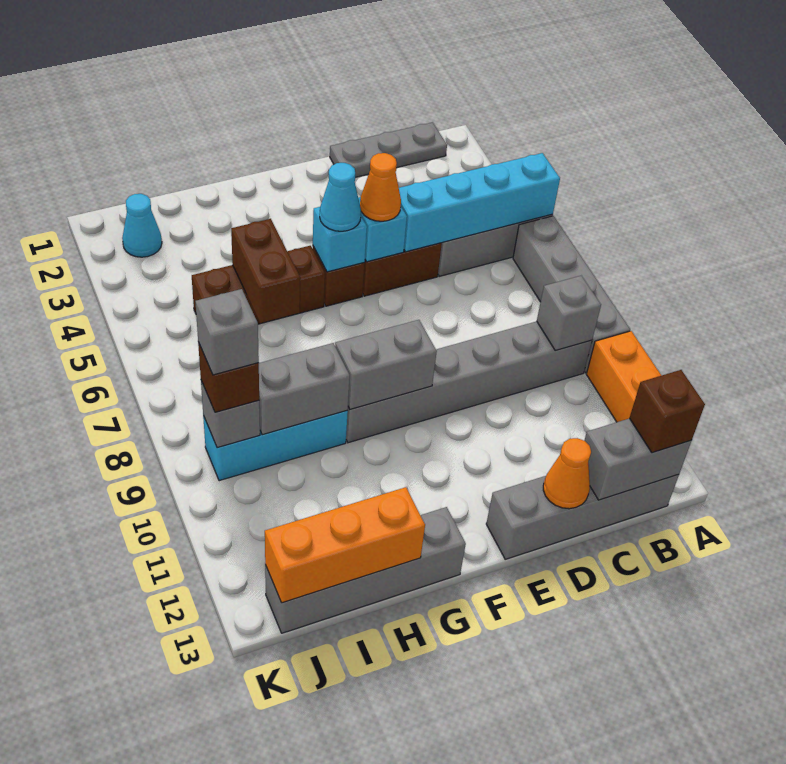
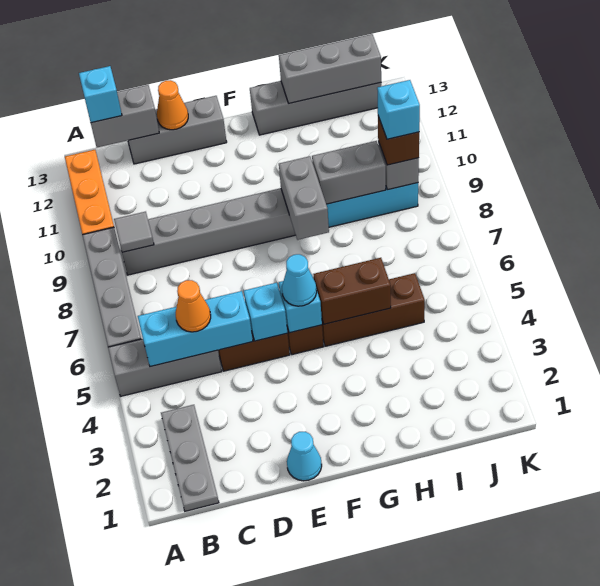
cyan 1x4 brick [399,153,560,252] -> cyan 1x3 brick [138,291,253,367]
grey 1x3 plate [330,122,447,177] -> grey 1x3 plate turned to [161,405,219,511]
grey 1x1 brick [537,276,601,351] -> grey 1x1 tile [114,212,154,252]
grey 1x4 brick [486,474,679,559] -> grey 1x3 brick [128,96,227,164]
brown 1x1 brick [630,370,705,453] -> cyan 1x1 brick [79,66,122,123]
orange 1x1 cone [360,153,401,221] -> orange 1x1 cone moved to [176,280,211,332]
grey 1x2 brick [335,320,437,409] -> grey 1x2 brick turned to [279,156,329,240]
brown 1x2 brick [231,219,300,323] -> brown 1x2 brick turned to [314,258,391,324]
orange 1x3 brick [265,487,425,603] -> grey 1x3 brick [279,34,381,103]
cyan 1x1 cone [122,194,162,257] -> cyan 1x1 cone moved to [287,432,322,481]
grey 1x1 brick [195,289,259,375] -> cyan 1x1 brick [377,80,420,139]

